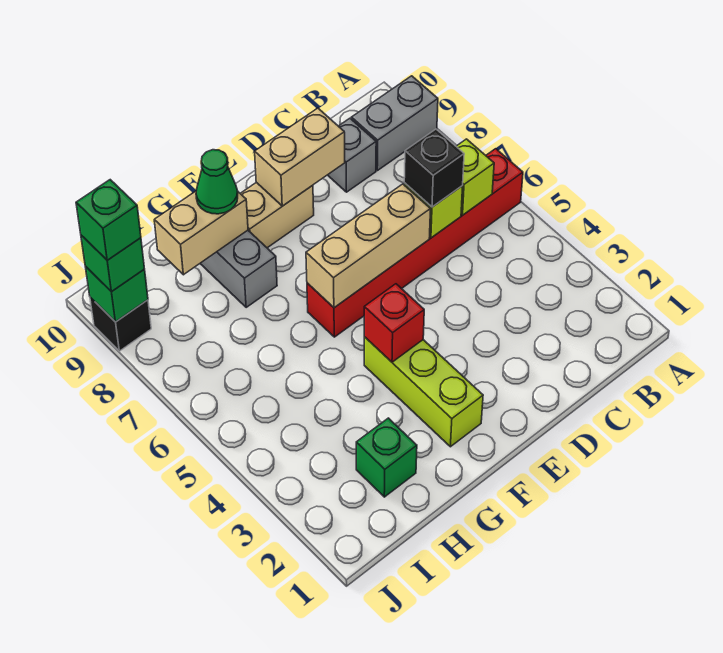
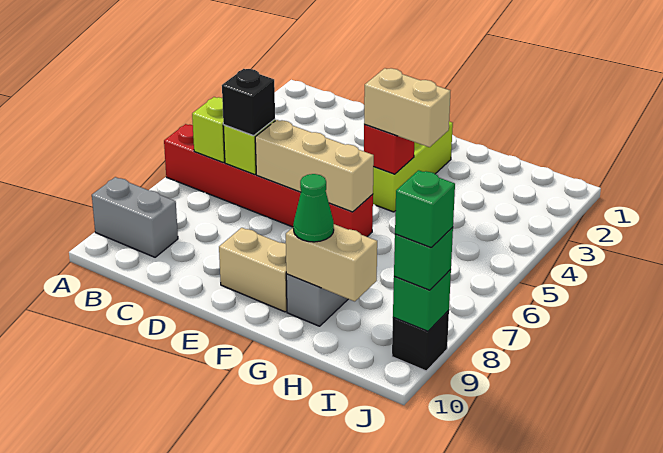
grey 1x1 brick [328,118,376,192] -> none
tan 1x2 brick [255,108,345,206] -> tan 1x2 brick moved to [364,68,450,147]
green 1x1 brick [356,418,417,497] -> none

